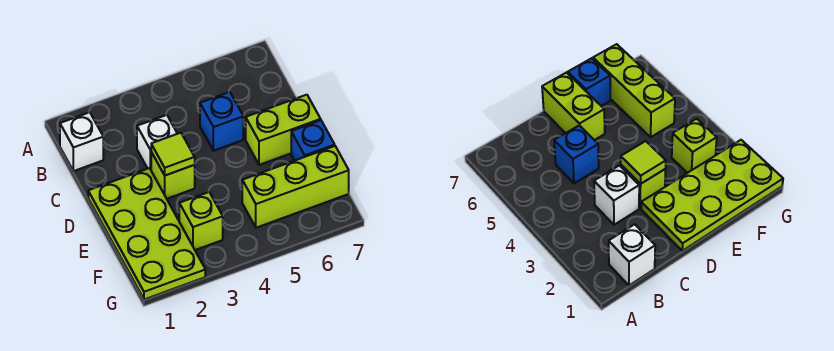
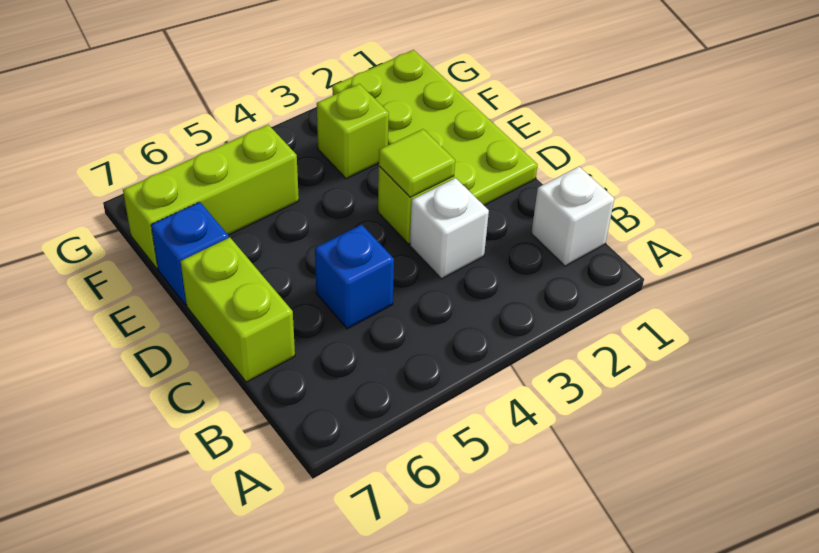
lime 1x2 brick [246,95,321,165] -> lime 1x2 brick turned to [180,238,295,382]

